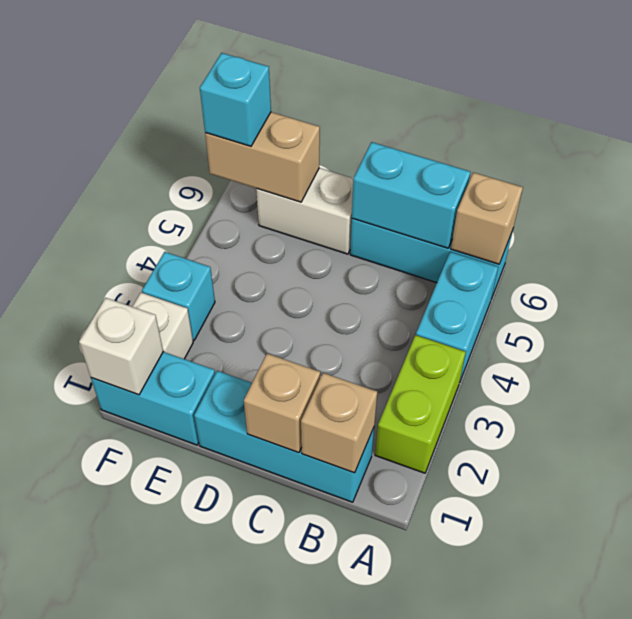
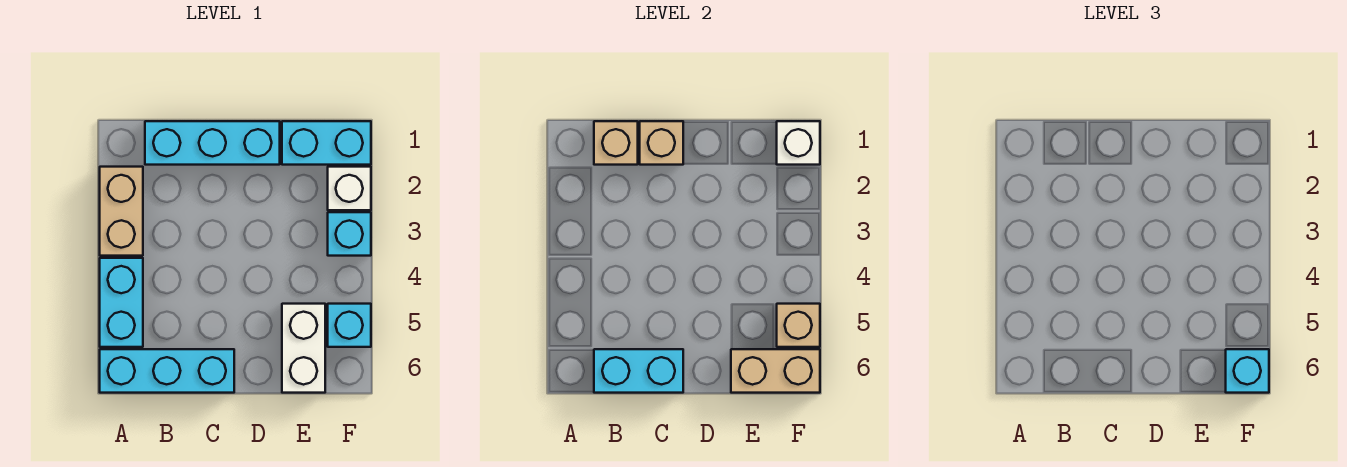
lime 1x2 brick [375,335,466,473] -> tan 1x2 brick [100,167,143,256]
tan 1x1 brick [451,172,523,264] -> tan 1x1 brick moved to [777,304,820,347]
white 1x2 brick [256,168,353,254] -> white 1x2 brick turned to [282,304,325,393]
none -> cyan 1x1 brick [328,304,371,347]

